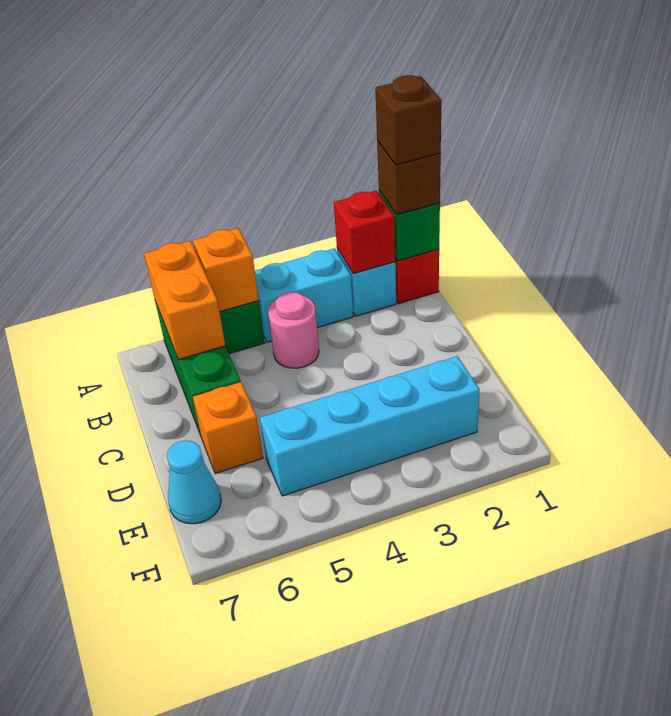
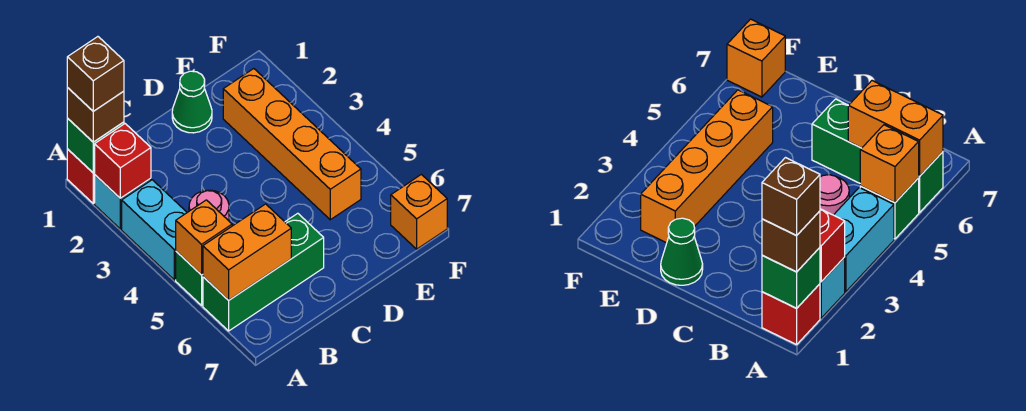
none -> green 1x1 cone [172,71,212,133]
orange 1x1 brick [193,382,263,474] -> orange 1x1 brick moved to [391,174,447,249]
cyan 1x4 brick [260,356,480,496] -> orange 1x4 brick [223,69,361,220]
cyan 1x1 cone [167,441,221,524] -> none

